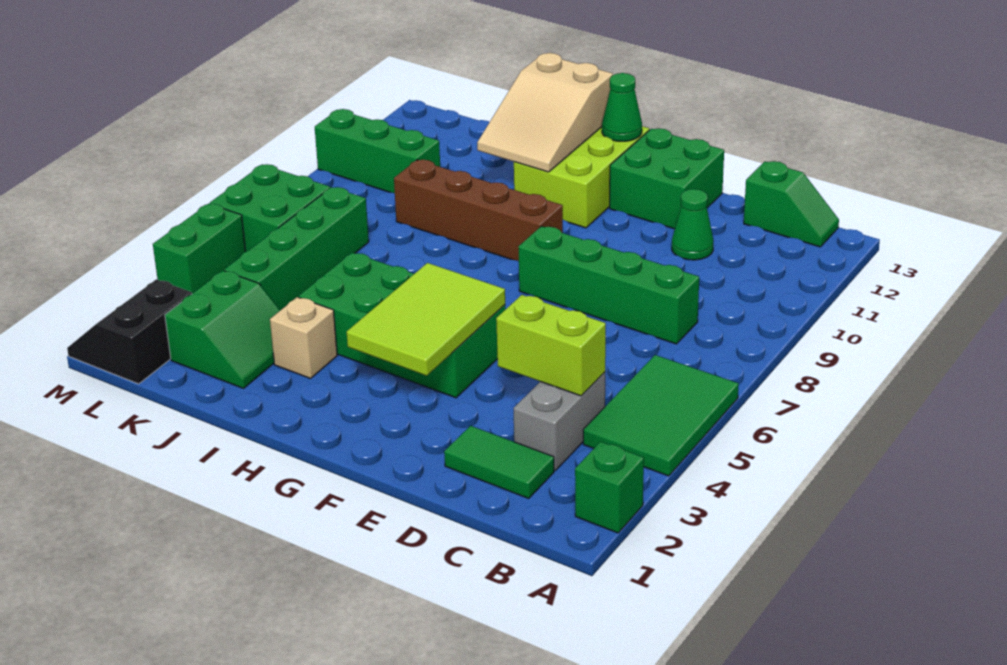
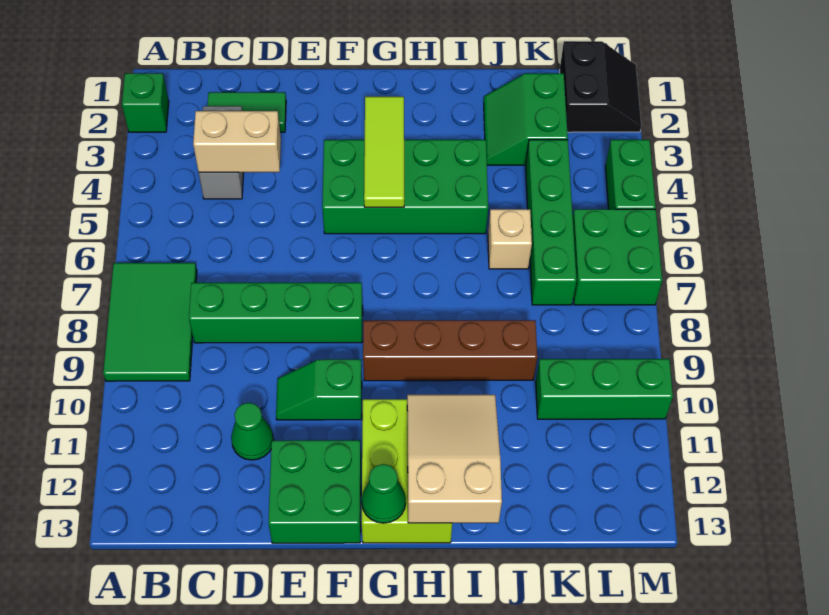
green 2x3 tile [583,355,739,476] -> green 2x3 tile moved to [103,263,197,381]
green 1x2 slope [744,161,839,247] -> green 1x2 slope moved to [276,359,362,420]
lime 1x2 brick [496,295,606,396] -> tan 1x2 brick [193,111,281,172]
lime 2x3 tile [347,263,505,376] -> lime 1x3 tile [364,97,404,207]
tan 1x1 brick [270,297,337,379] -> tan 1x1 brick moved to [488,209,532,269]

